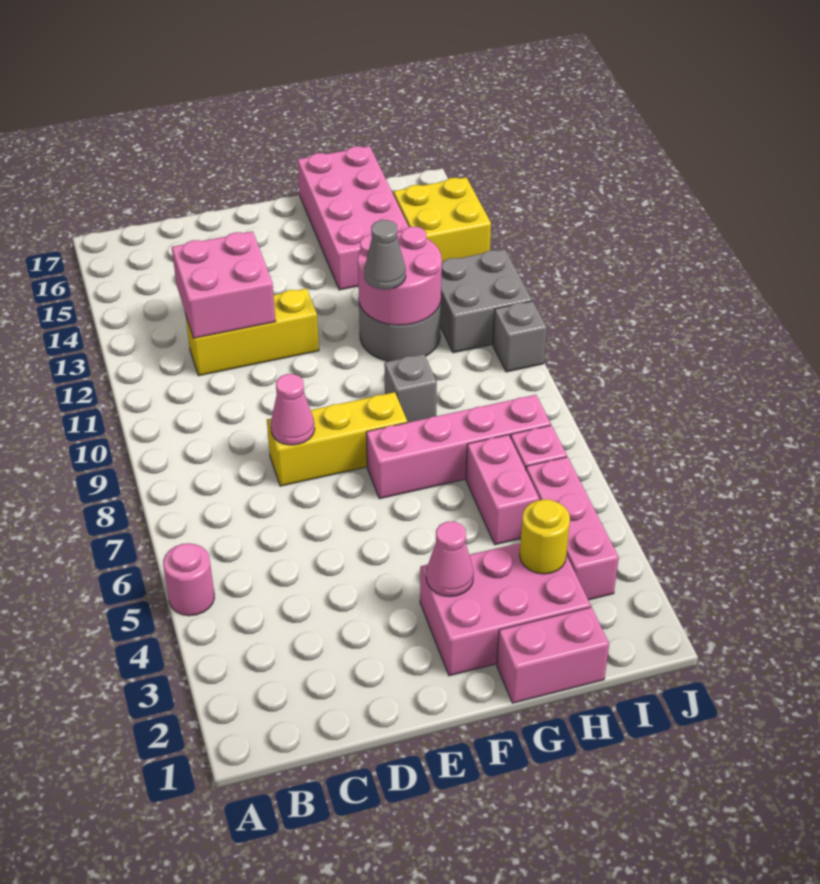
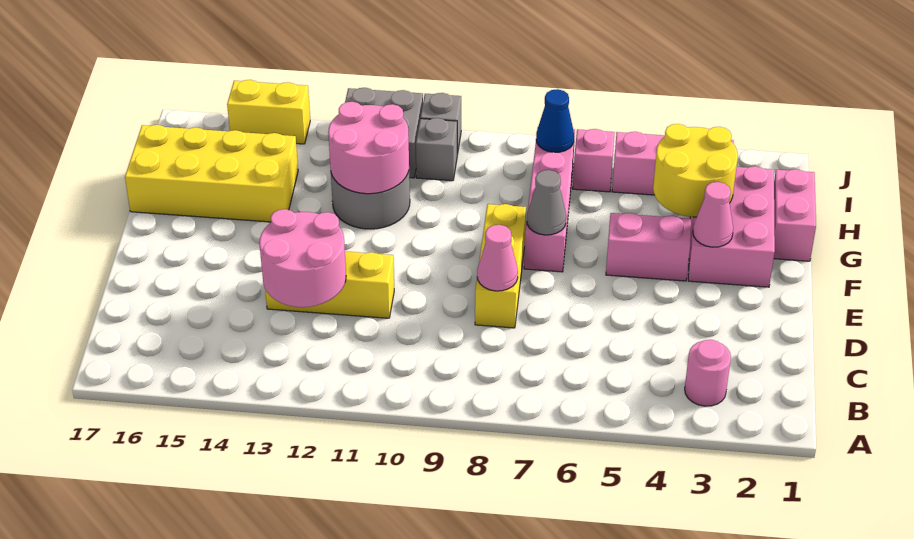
pink 1x1 round brick [163,543,215,616] -> pink 1x1 round brick moved to [685,340,731,406]
yellow 1x3 brick [185,288,319,376] -> yellow 1x3 brick turned to [265,251,394,318]
pink 2x2 brick [172,231,276,338] -> pink 2x2 round brick [259,209,346,307]
grey 1x1 brick [384,354,437,423] -> grey 1x1 brick moved to [416,118,457,181]
grey 1x1 cone [364,220,406,290] -> grey 1x1 cone moved to [527,170,566,235]
pink 2x4 brick [298,146,409,290] -> yellow 2x4 brick [125,125,298,222]
yellow 1x1 round brick [520,499,570,574] -> yellow 2x2 round brick [653,124,738,217]
pink 1x2 brick [466,435,539,545] -> pink 1x2 brick moved to [606,213,691,281]
none -> blue 1x1 cone [536,89,574,152]
yellow 2x2 brick [393,177,491,261] -> yellow 1x2 brick [227,80,310,144]

